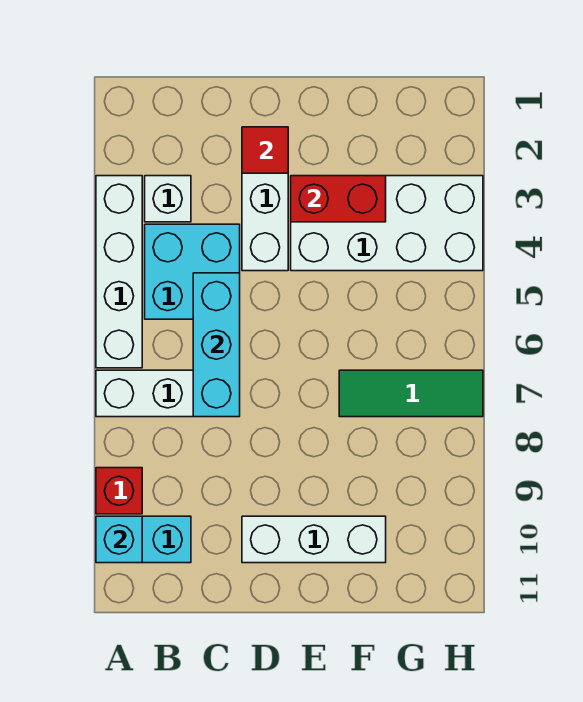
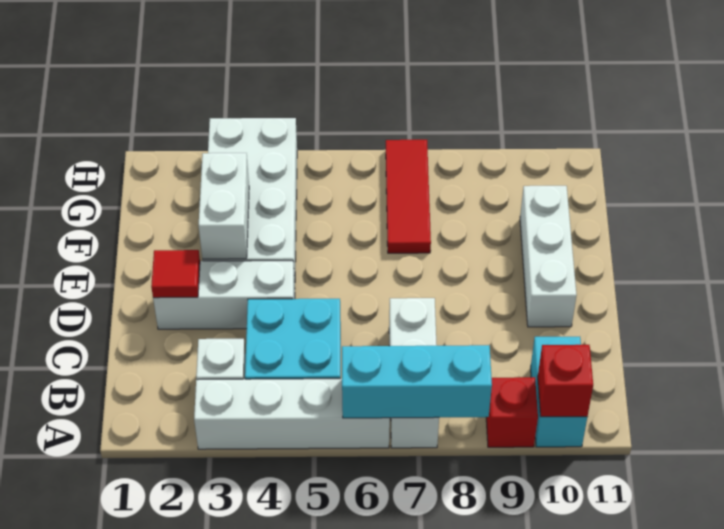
cyan 1x1 brick [96,516,142,563] -> red 1x1 brick [538,345,593,417]
cyan 1x3 brick [193,273,240,417] -> cyan 1x3 brick moved to [342,345,492,418]
red 1x2 brick [291,176,386,222] -> white 1x2 brick [199,153,249,259]
green 1x3 tile [339,370,483,417] -> red 1x3 tile [386,140,431,253]

